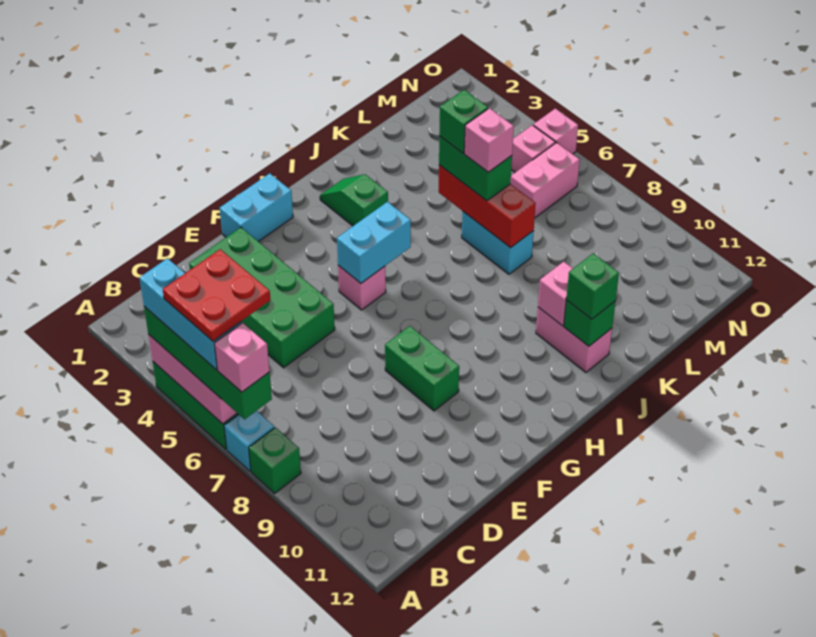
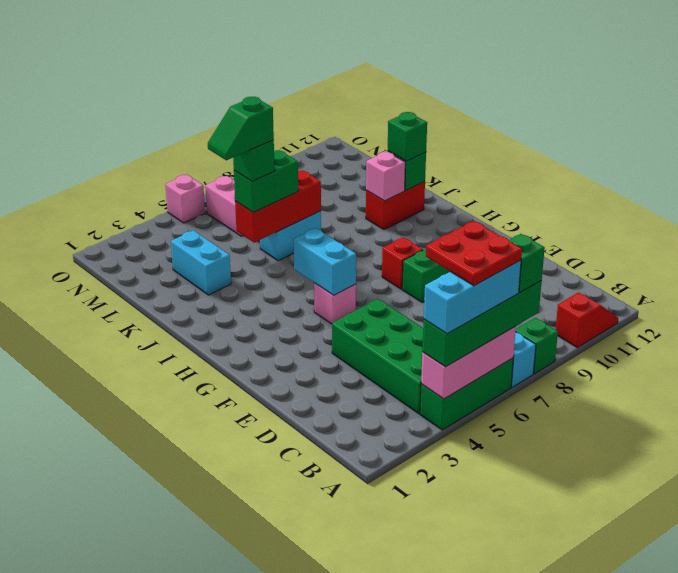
pink 1x1 brick [214,323,270,392] -> green 1x1 brick [509,234,545,292]
none -> red 1x2 slope [555,292,618,348]
green 2x4 brick [189,227,335,368] -> green 2x4 brick turned to [332,299,423,414]
cyan 1x2 brick [220,173,293,242] -> cyan 1x2 brick moved to [171,230,231,295]
none -> red 1x1 brick [382,237,423,289]
green 1x2 slope [320,174,388,226] -> green 1x2 slope moved to [208,97,274,160]
pink 1x2 brick [536,307,612,372] -> red 1x2 brick [366,182,425,230]
pink 1x1 brick [464,108,514,172] -> none
pink 1x1 brick [511,125,555,172] -> none

